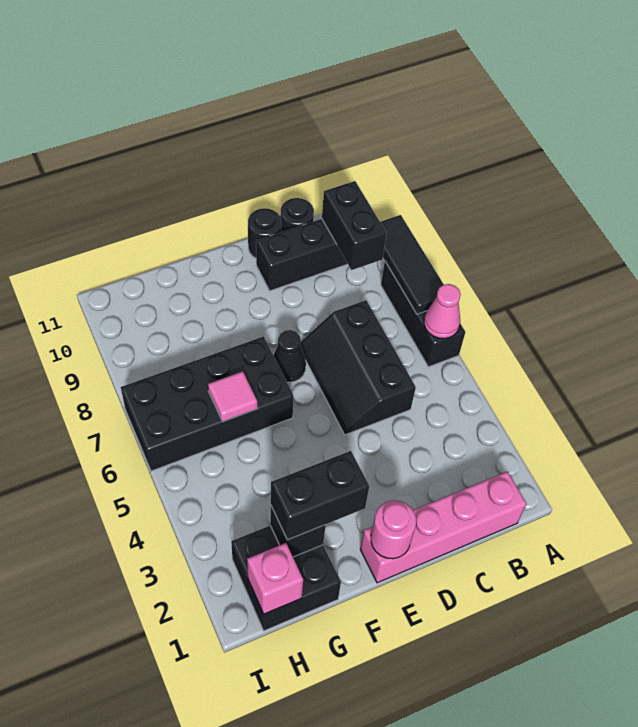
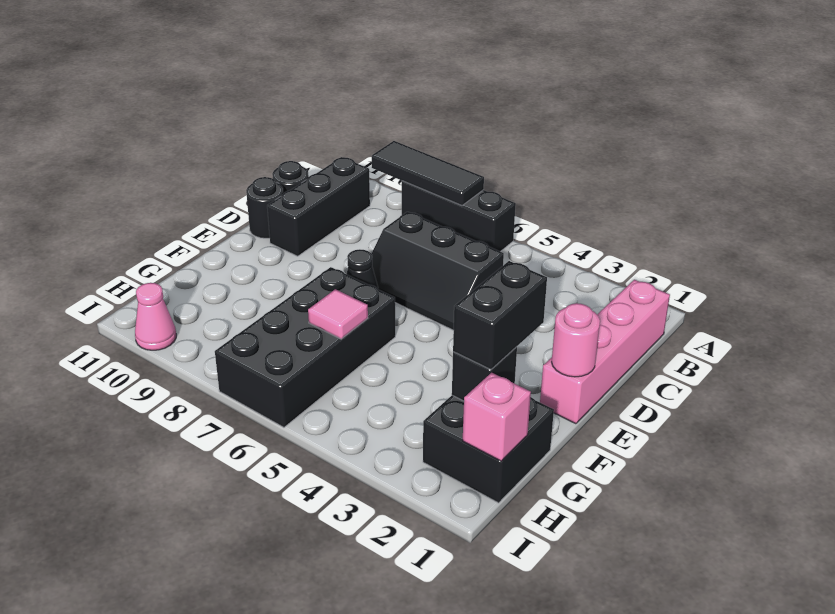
pink 1x1 cone [424,284,461,339] -> pink 1x1 cone moved to [135,283,176,350]
black 1x2 brick [322,181,386,270] -> none

